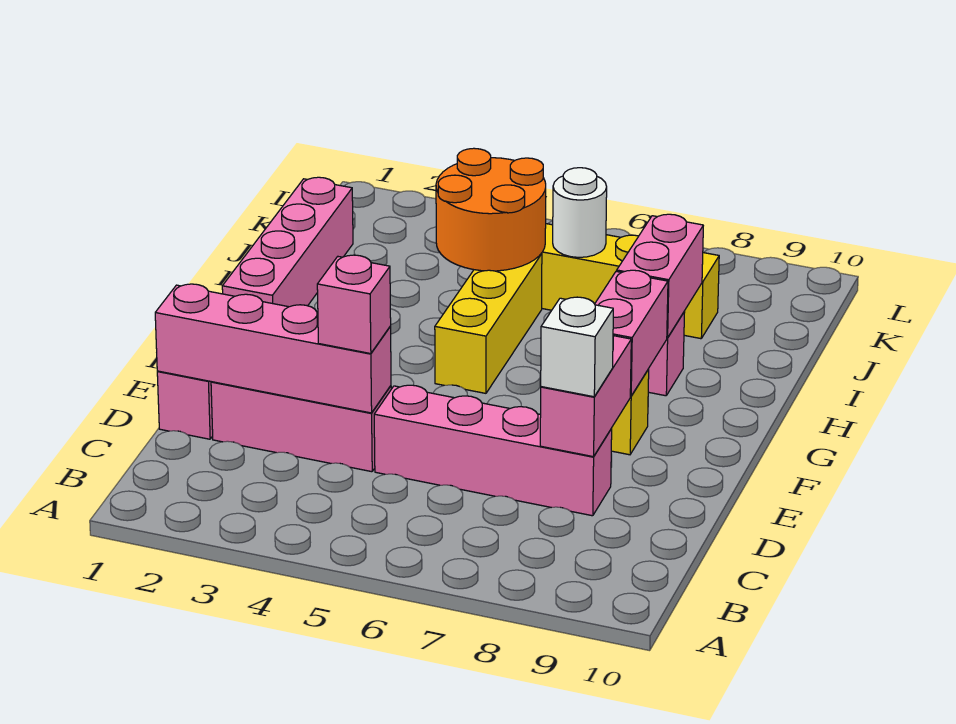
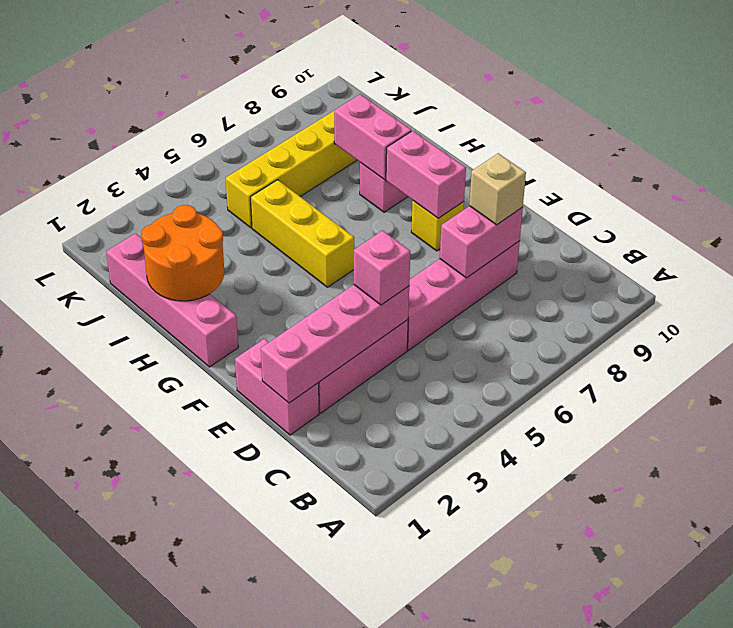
pink 1x2 brick [540,336,631,457] -> pink 1x2 brick turned to [440,206,523,278]
white 1x1 brick [541,297,613,397] -> tan 1x1 brick [469,153,526,225]
orange 2x2 round brick [436,148,546,271] -> orange 2x2 round brick moved to [141,205,224,301]
white 1x1 round brick [553,168,607,257] -> none

